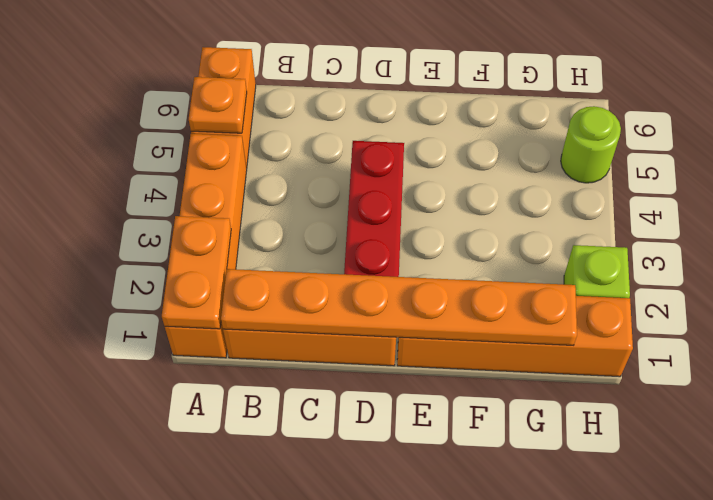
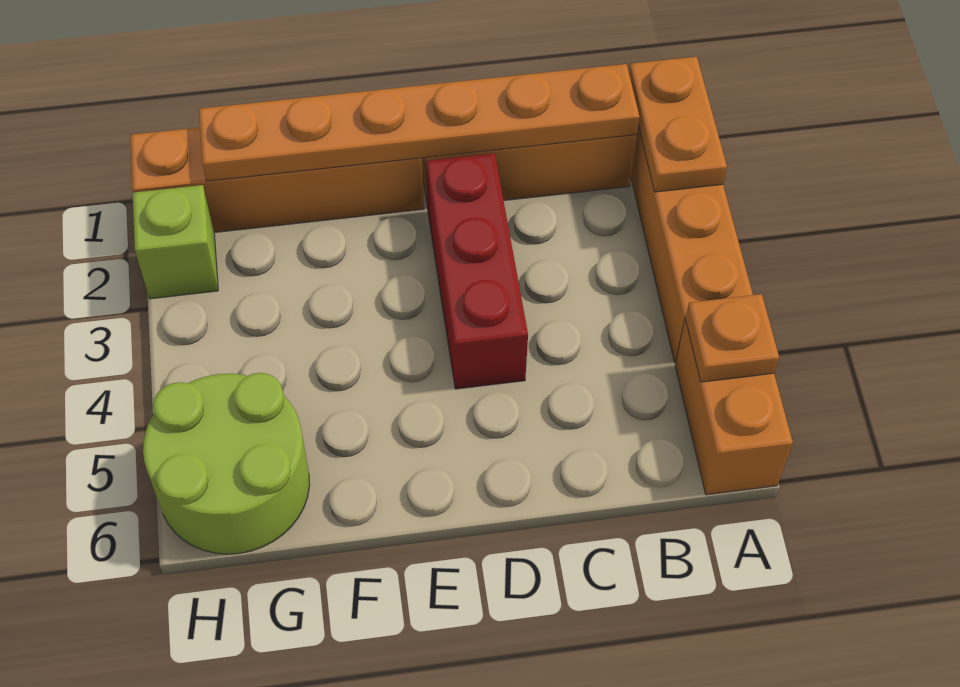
lime 1x1 round brick [561,106,621,183] -> lime 2x2 round brick [143,373,310,554]

